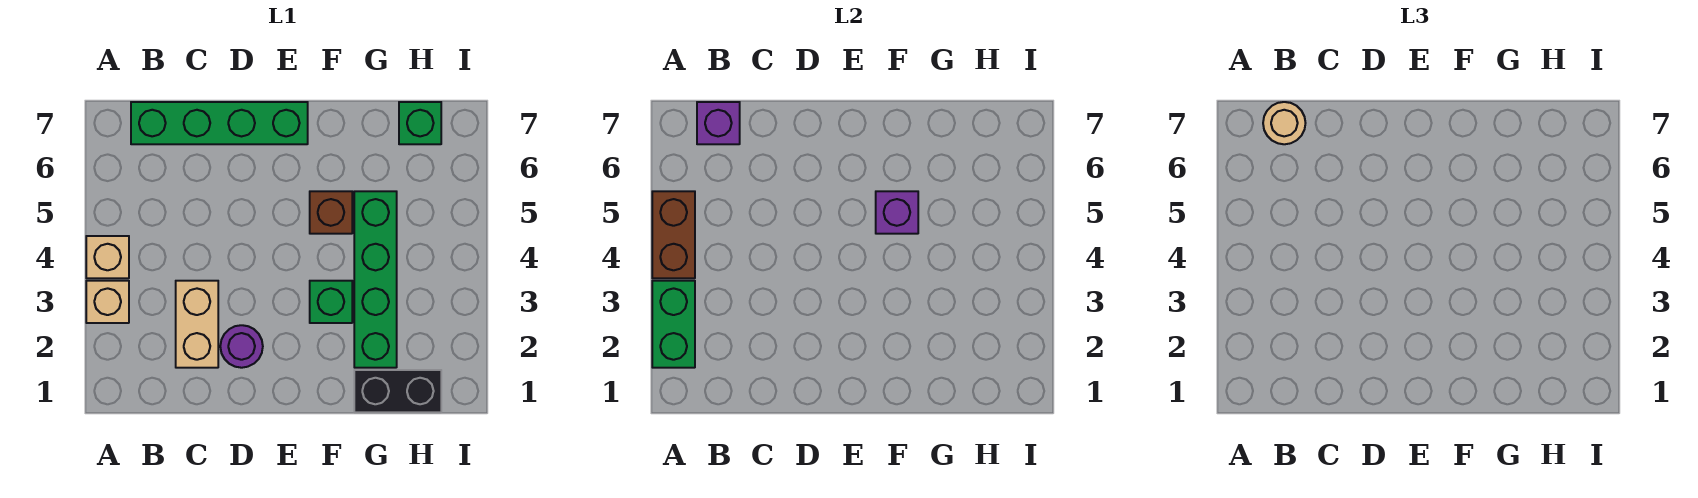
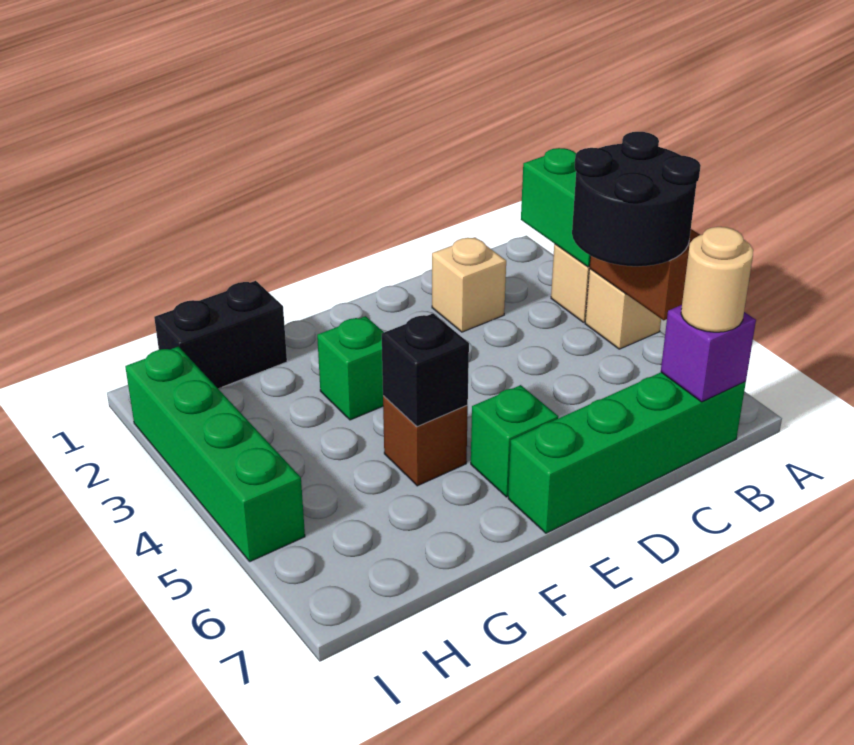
none -> black 2x2 round brick [572,132,701,266]
tan 1x2 brick [176,281,218,368] -> tan 1x1 brick [432,237,506,332]
purple 1x1 round brick [220,325,263,368] -> none
purple 1x1 brick [876,191,918,234] -> black 1x1 brick [382,314,469,427]
green 1x4 brick [354,191,397,368] -> green 1x4 brick moved to [125,346,305,562]
green 1x1 brick [399,102,441,144] -> green 1x1 brick moved to [471,385,558,497]

